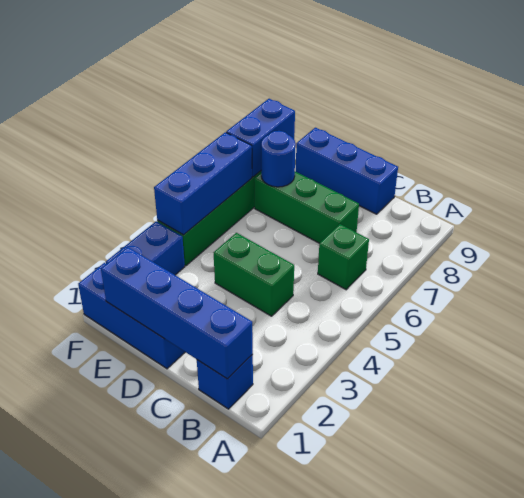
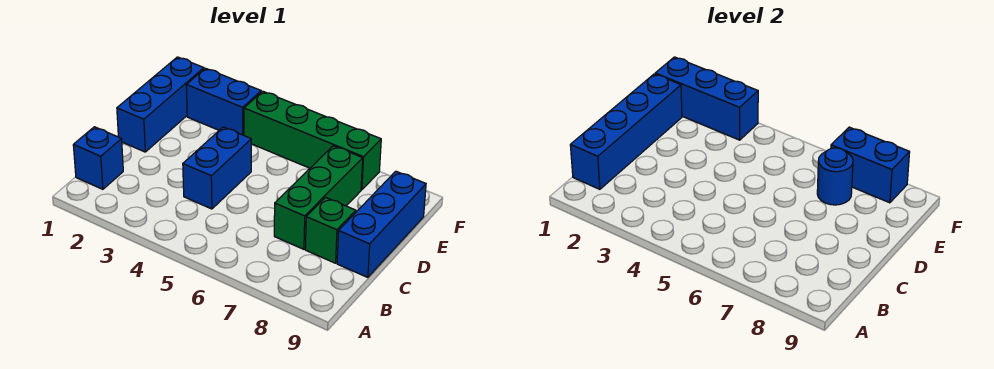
green 1x1 brick [318,224,369,290] -> green 1x1 brick moved to [305,198,356,263]
green 1x2 brick [214,233,294,316] -> blue 1x2 brick [183,127,251,209]
blue 1x3 brick [154,132,252,235] -> blue 1x3 brick moved to [655,57,758,140]

